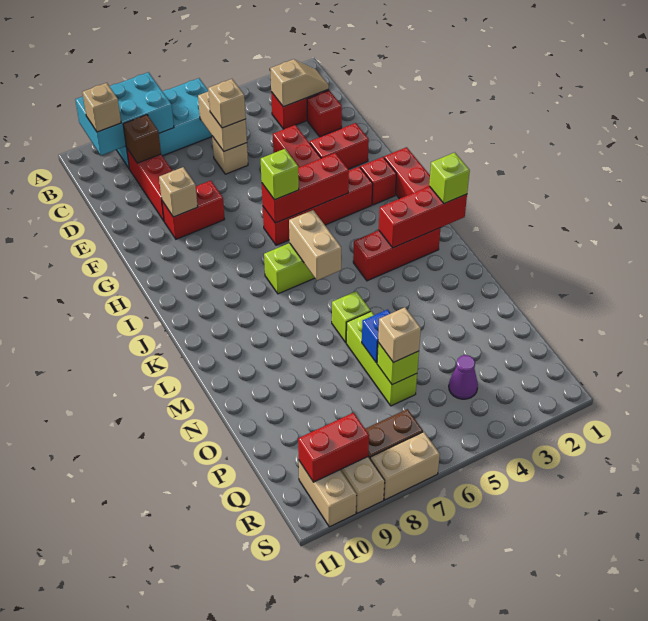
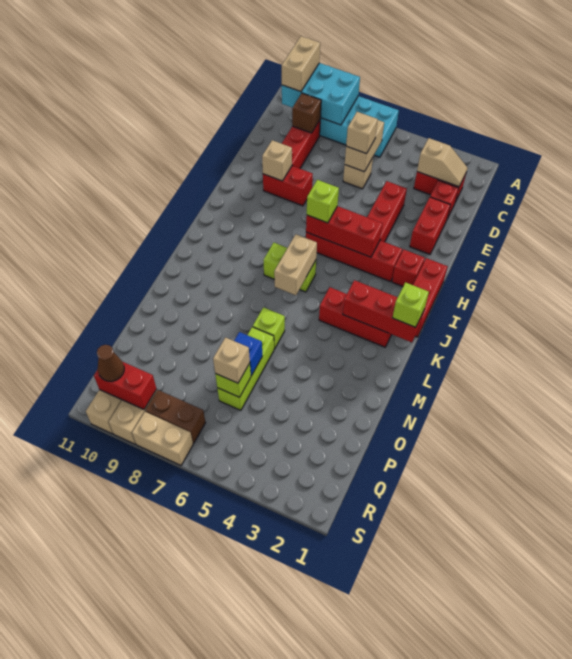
tan 1x1 brick [82,83,121,132] -> tan 1x2 brick [282,36,320,92]
red 1x2 brick [309,123,369,169] -> red 1x2 brick turned to [410,197,450,254]
purple 1x1 cone [449,355,478,399] -> none
none -> brown 1x1 cone [97,345,124,381]

